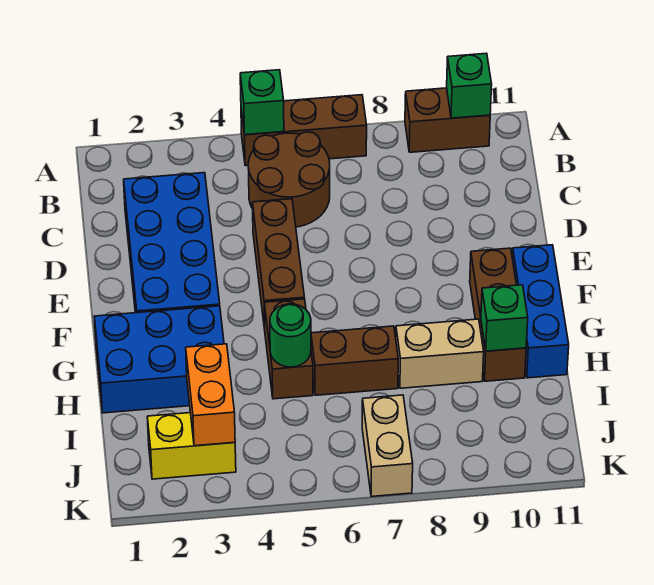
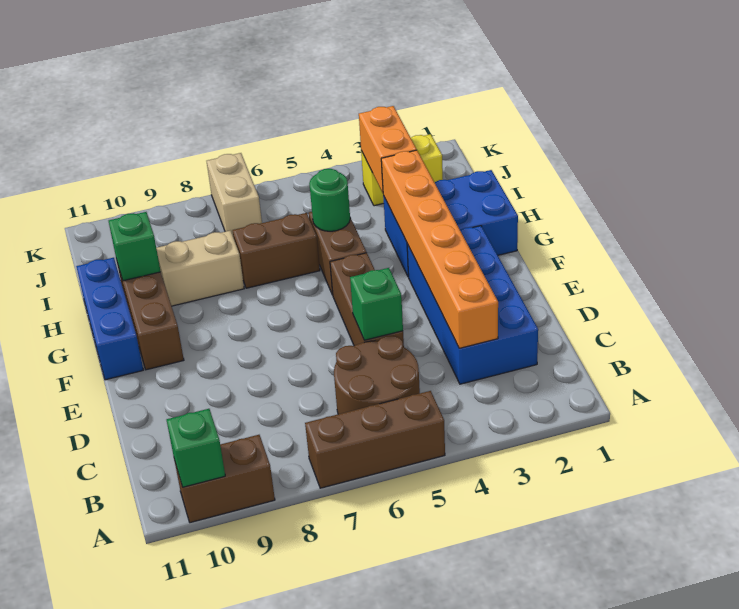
green 1x1 brick [240,70,284,135] -> green 1x1 brick moved to [350,268,403,340]
none -> orange 1x6 brick [381,150,498,348]

